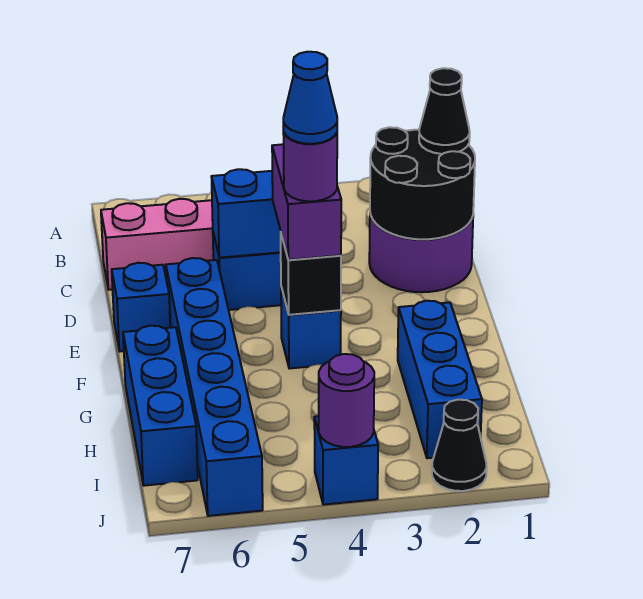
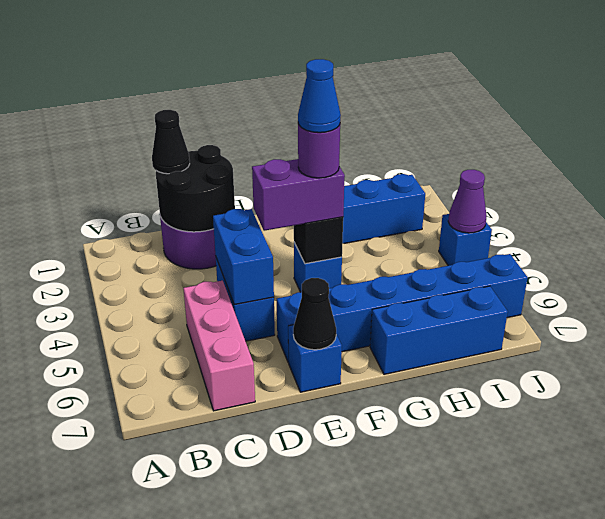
black 1x1 cone [432,400,487,491] -> black 1x1 cone moved to [293,278,336,350]
purple 1x1 round brick [319,354,374,447] -> purple 1x1 cone [448,170,487,233]

